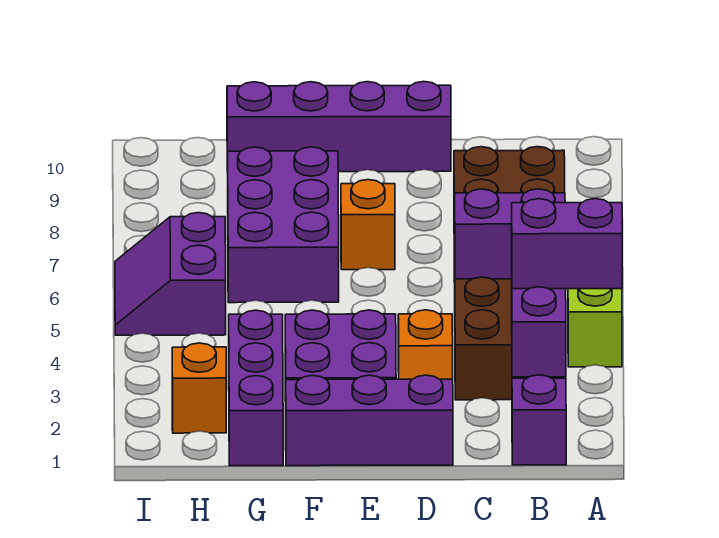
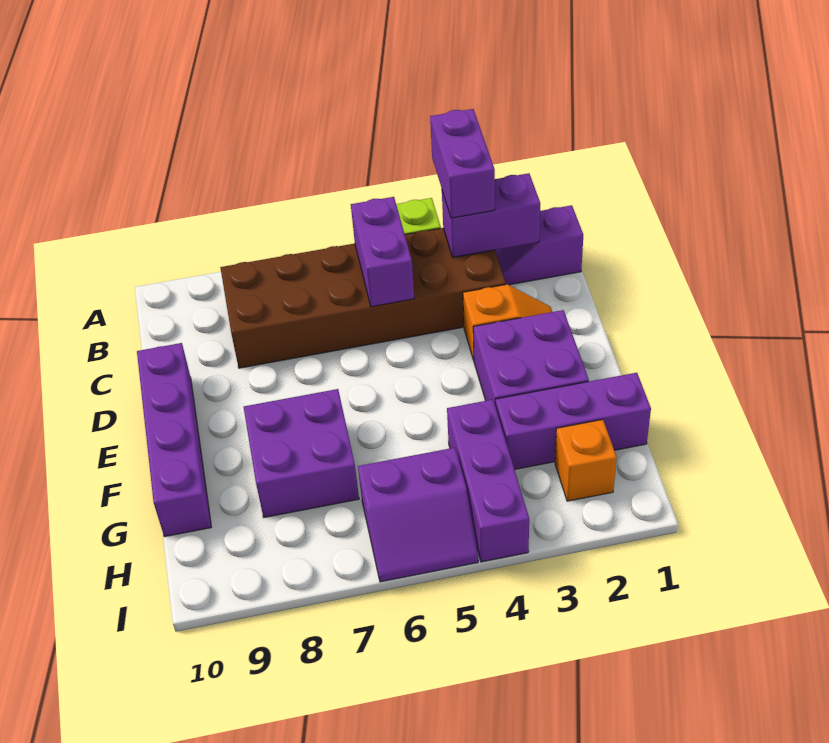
purple 1x3 brick [286,375,453,466] -> purple 1x3 brick moved to [447,400,529,562]
orange 1x1 brick [341,180,395,270] -> none
purple 2x3 brick [228,147,339,303] -> purple 2x2 brick [244,389,359,517]

